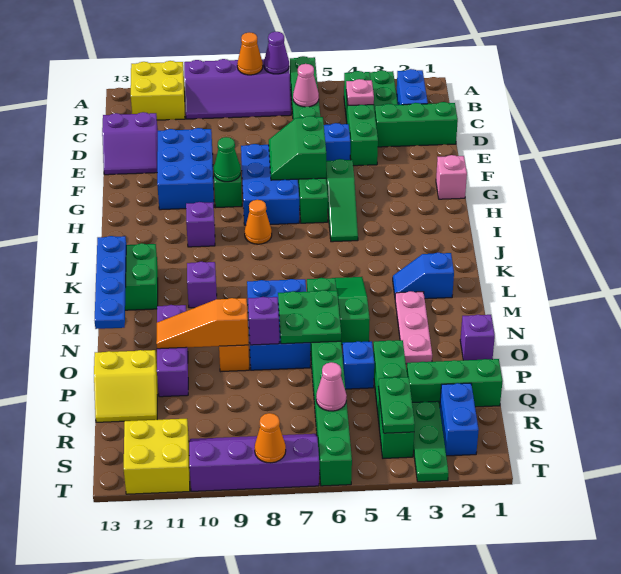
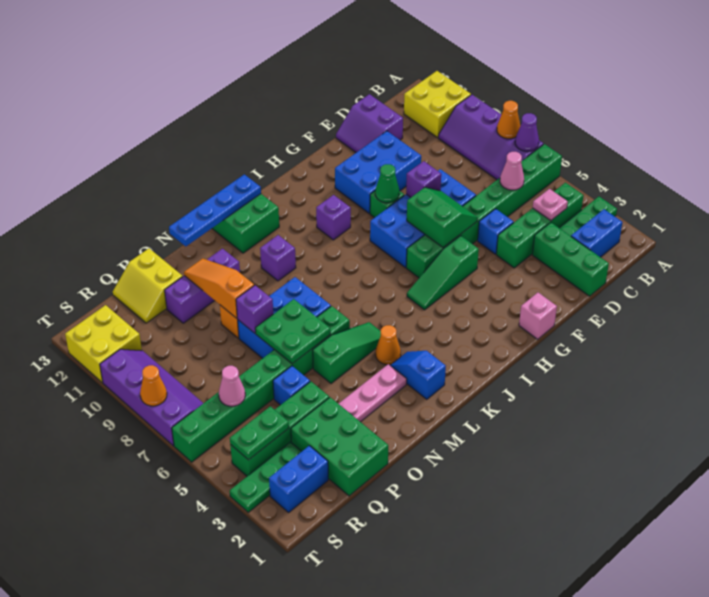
green 2x2 slope [269,116,326,180] -> green 2x2 slope turned to [407,187,478,247]
blue 2x3 brick [241,144,299,225] -> blue 2x4 brick [370,169,476,268]
orange 1x1 cone [245,200,272,244] -> orange 1x1 cone moved to [376,325,401,365]
purple 1x1 brick [460,315,495,360] -> purple 1x1 brick moved to [406,161,441,197]
green 1x3 brick [407,359,503,407] -> green 2x3 brick [291,397,388,496]

